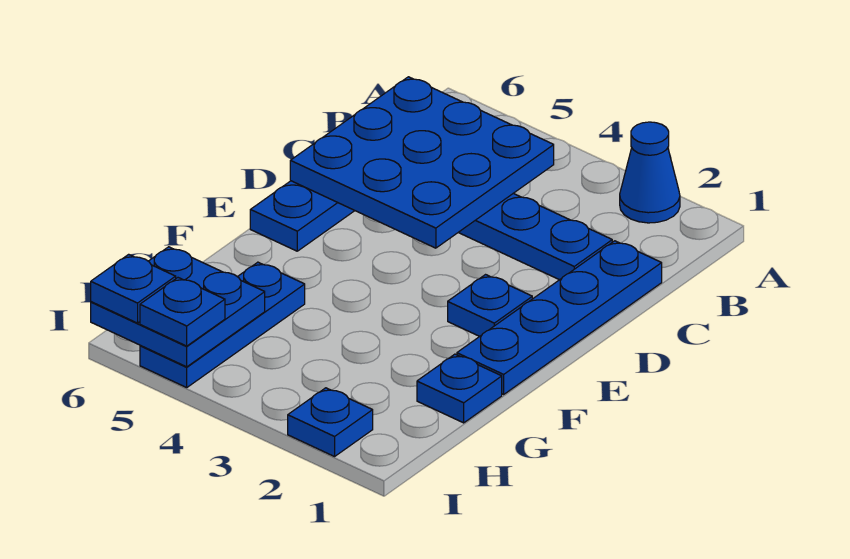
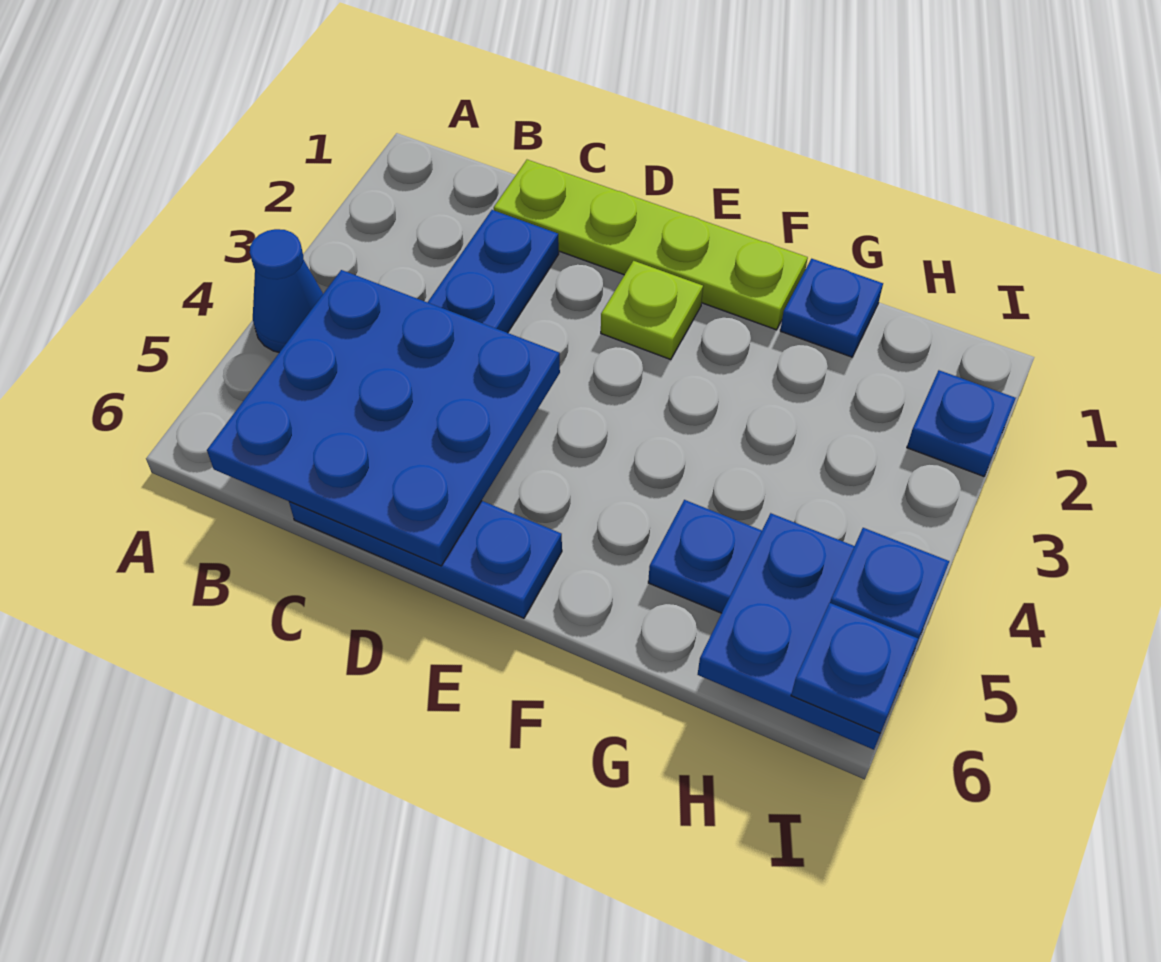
blue 1x1 cone [620,122,680,223] -> blue 1x1 cone moved to [250,229,323,352]
blue 1x4 plate [457,241,662,394] -> lime 1x4 plate [494,160,808,330]
blue 1x1 plate [448,275,532,336] -> lime 1x1 plate [601,261,703,359]

